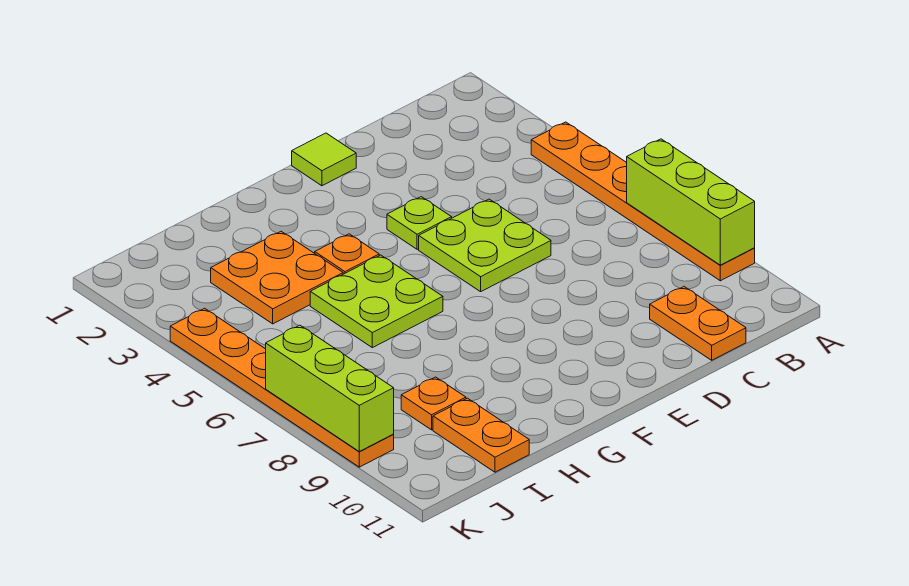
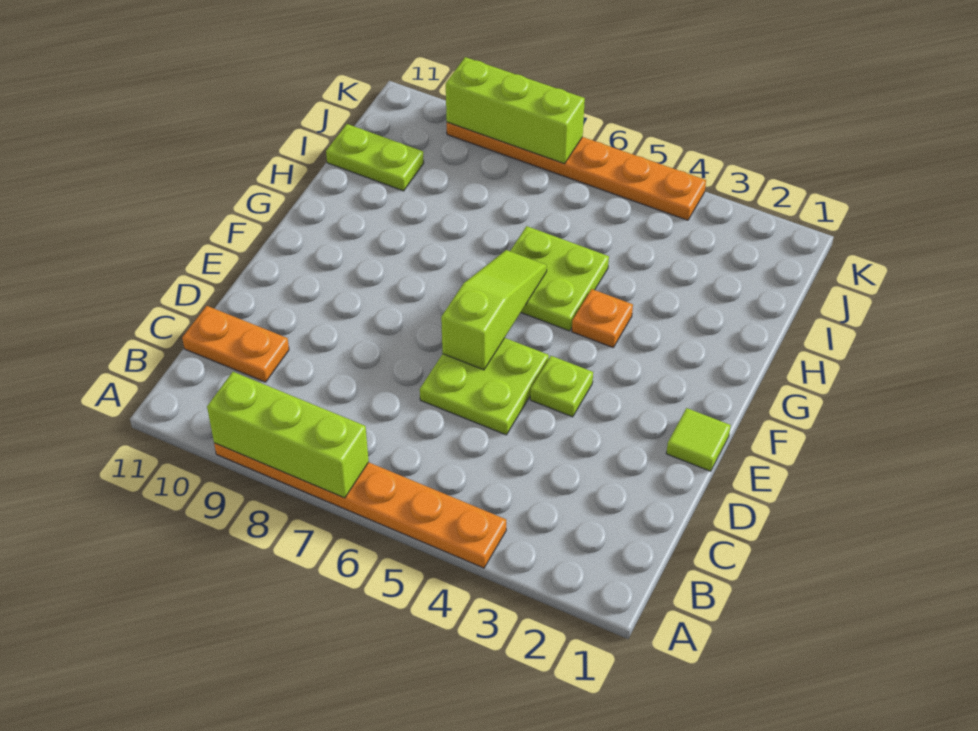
none -> lime 1x3 slope [441,250,547,370]
orange 2x2 plate [211,231,343,324] -> none
orange 1x1 plate [401,377,466,430] -> none
orange 1x2 plate [433,398,529,472] -> lime 1x2 plate [326,124,424,191]

